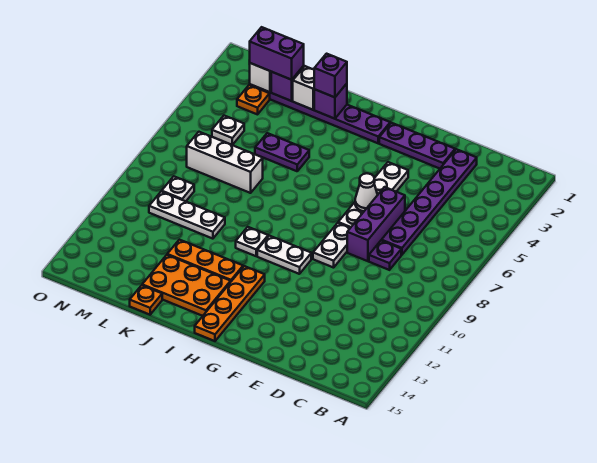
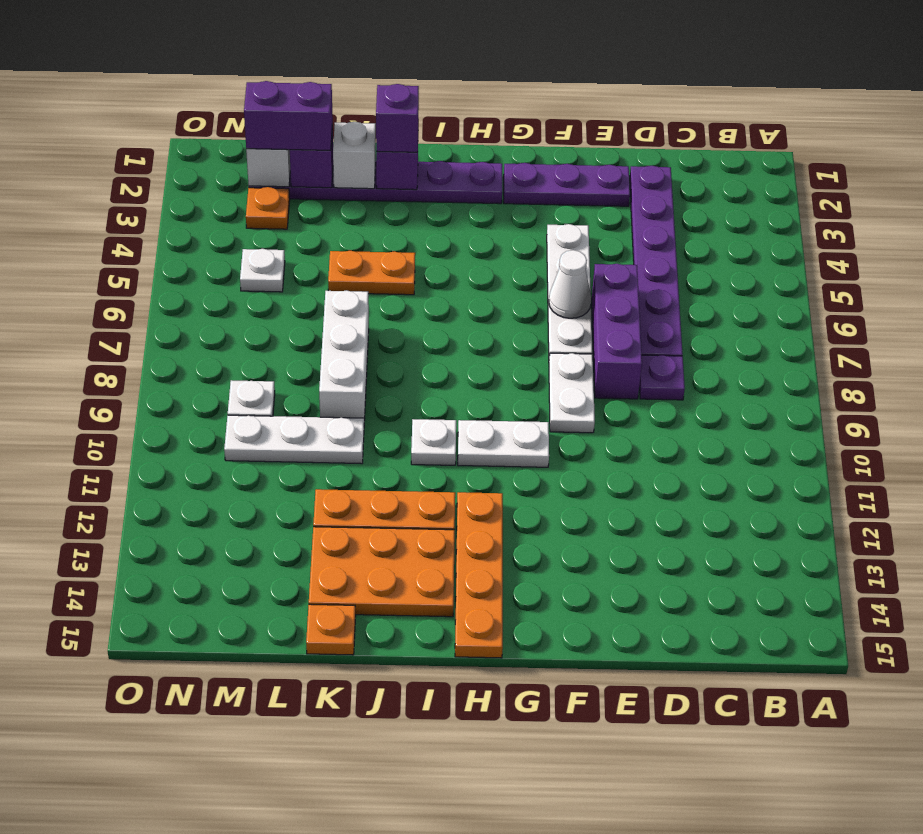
purple 1x2 plate [255,133,309,171] -> orange 1x2 plate [328,251,415,295]
white 1x3 brick [187,132,263,193] -> white 1x3 brick turned to [319,290,369,421]

